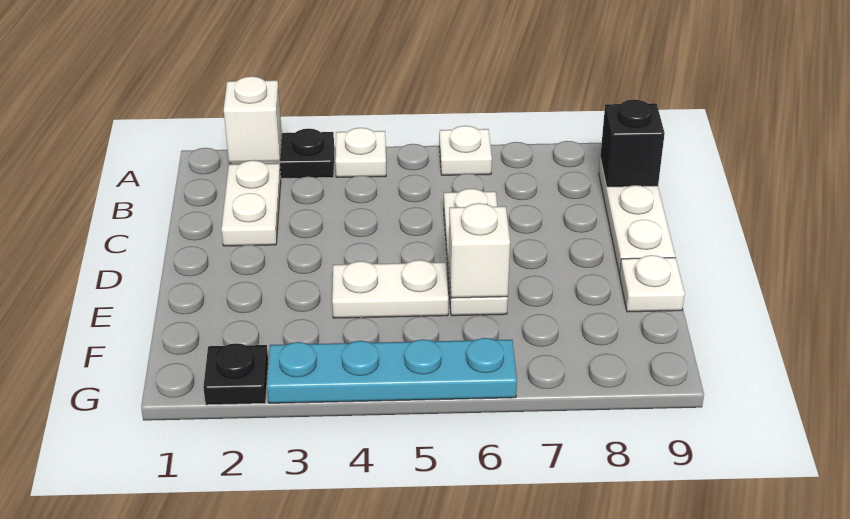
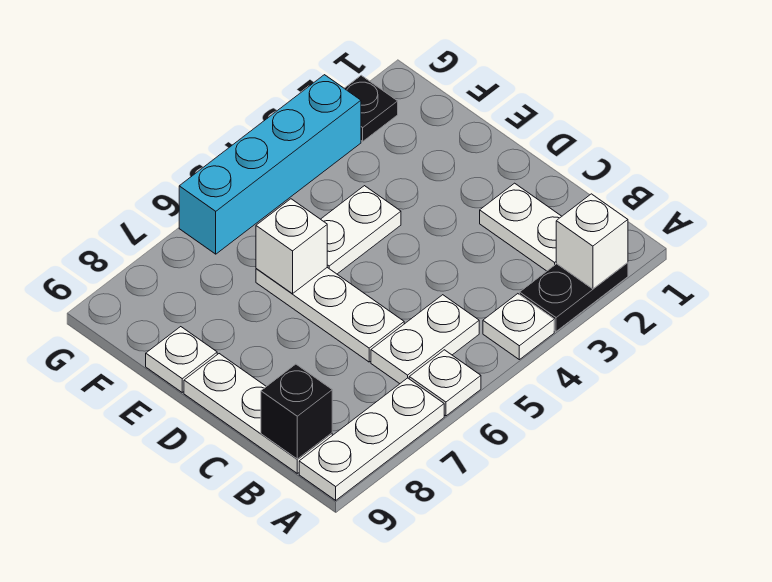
none -> white 1x3 plate [299,378,444,500]
none -> white 1x2 plate [371,295,479,384]
cyan 1x4 plate [267,338,517,403] -> cyan 1x4 brick [179,75,361,254]

